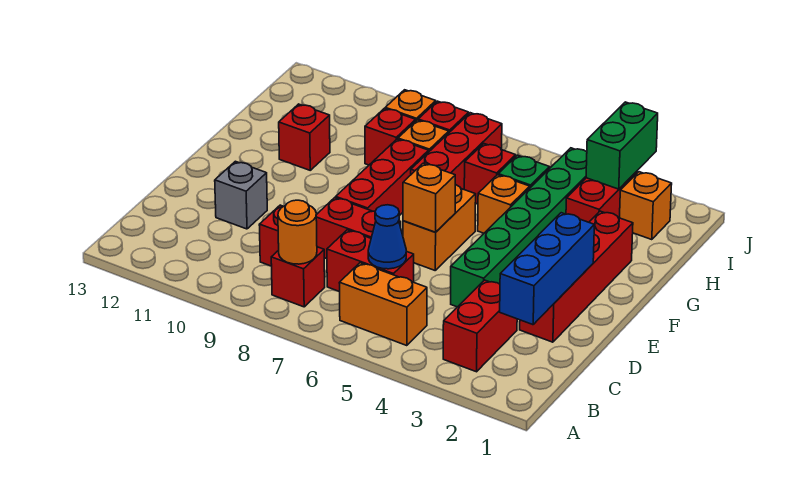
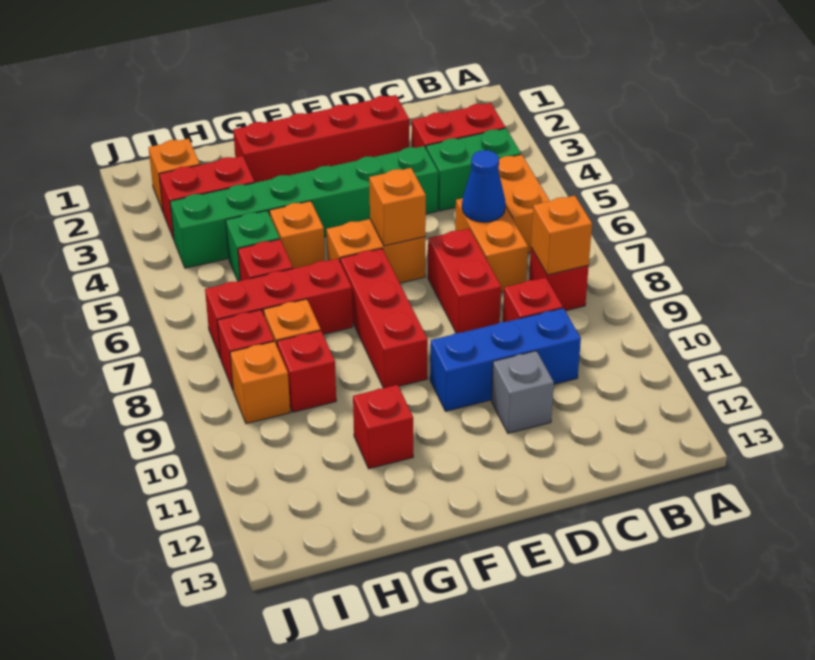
orange 1x1 round brick [278,200,317,264] -> orange 1x1 brick [531,196,592,275]
blue 1x3 brick [500,213,594,325] -> blue 1x3 brick moved to [430,308,581,411]
red 1x2 brick [327,230,414,292] -> orange 1x2 brick [455,198,528,292]
red 1x3 brick [336,139,429,216] -> red 1x3 brick turned to [340,249,428,388]
green 1x2 brick [586,102,658,189] -> green 1x2 brick moved to [426,128,521,211]

